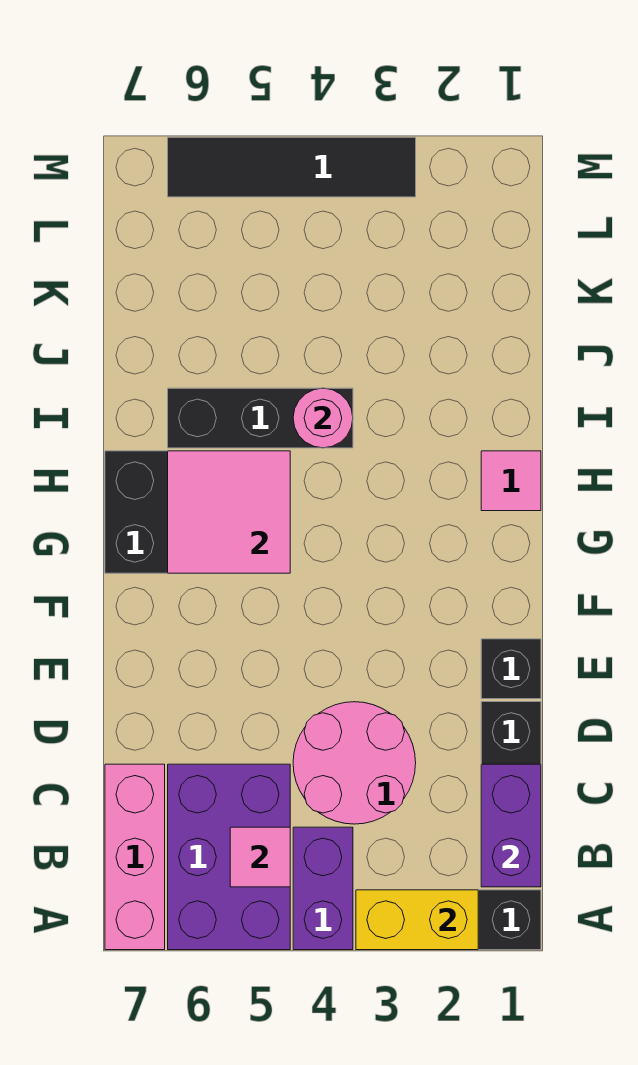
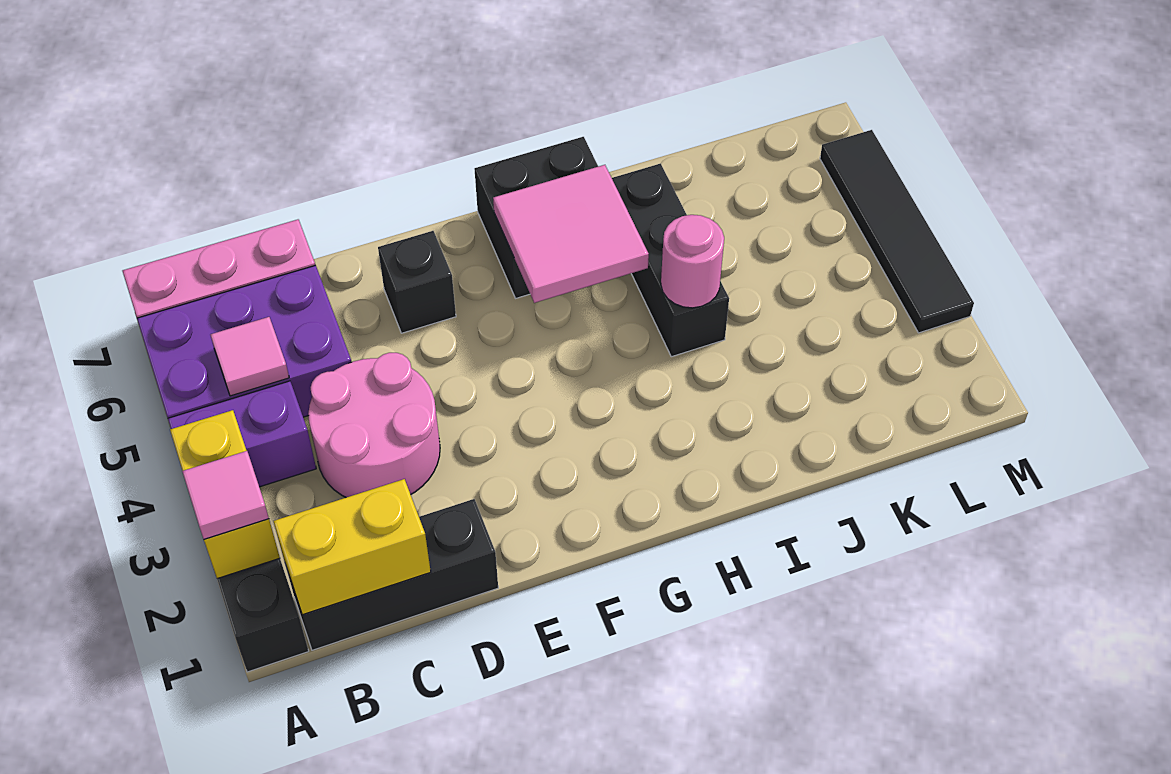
purple 1x2 brick [481,764,541,887] -> yellow 1x2 brick [274,479,431,615]
black 1x1 brick [481,639,541,699] -> black 1x1 brick moved to [378,231,456,333]
pink 1x1 tile [481,451,541,511] -> pink 1x1 tile moved to [182,451,269,539]

